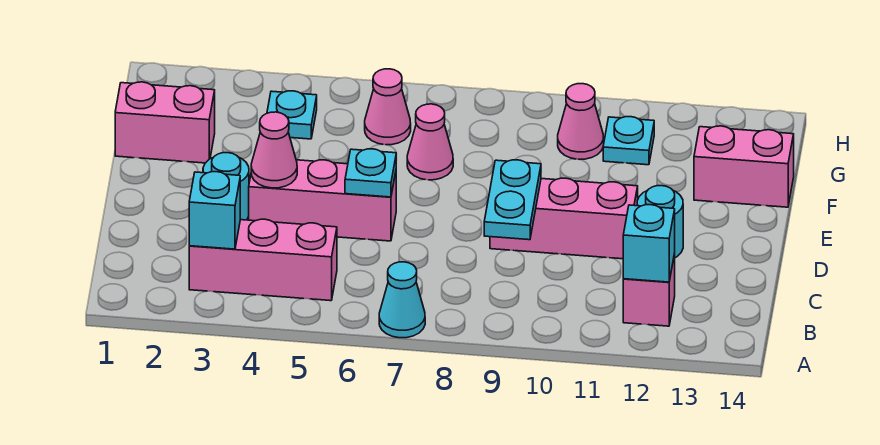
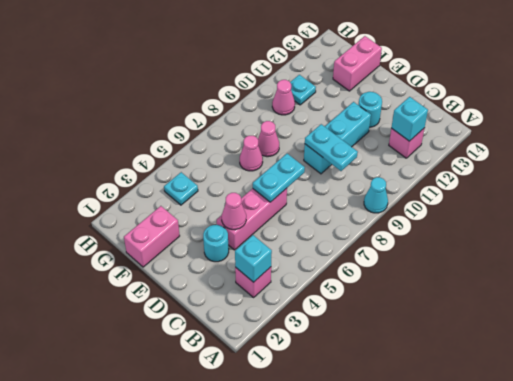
cyan 1x1 cone [379,262,425,338] -> cyan 1x1 cone moved to [364,177,388,213]
pink 1x3 brick [189,219,337,301] -> pink 1x1 brick [235,267,271,297]
cyan 1x1 plate [345,149,396,197] -> cyan 1x2 plate [253,154,305,202]
pink 1x3 brick [490,178,638,259] -> cyan 1x3 brick [304,102,371,174]
pink 1x1 cone [365,69,411,145] -> pink 1x1 cone moved to [258,121,279,157]

